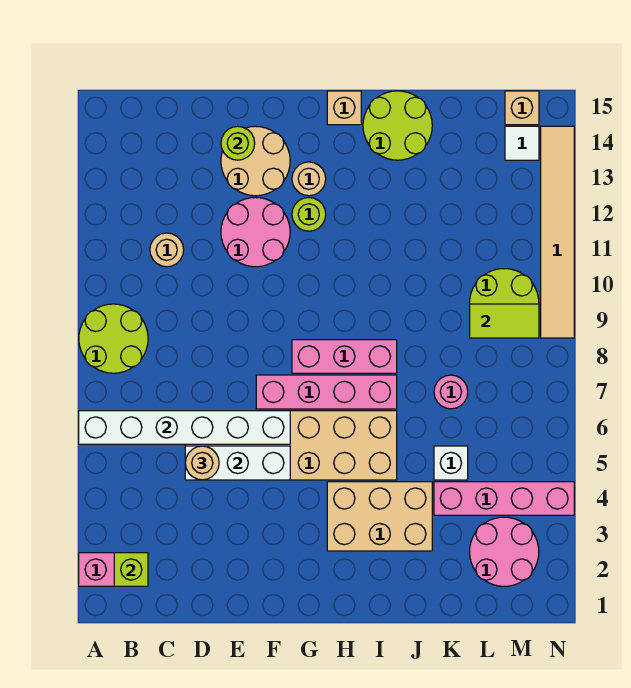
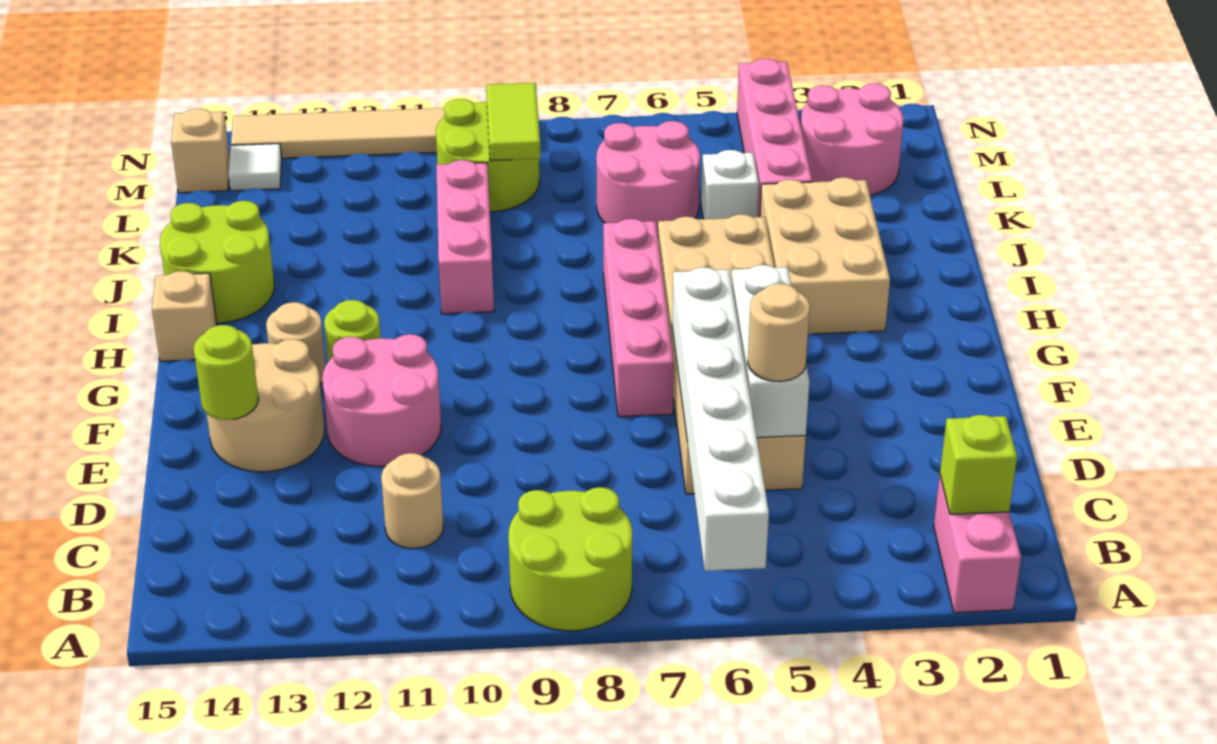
pink 1x3 brick [292,340,397,373] -> pink 1x3 brick moved to [436,160,494,314]
pink 1x1 round brick [434,375,468,409] -> pink 2x2 round brick [596,121,700,236]

